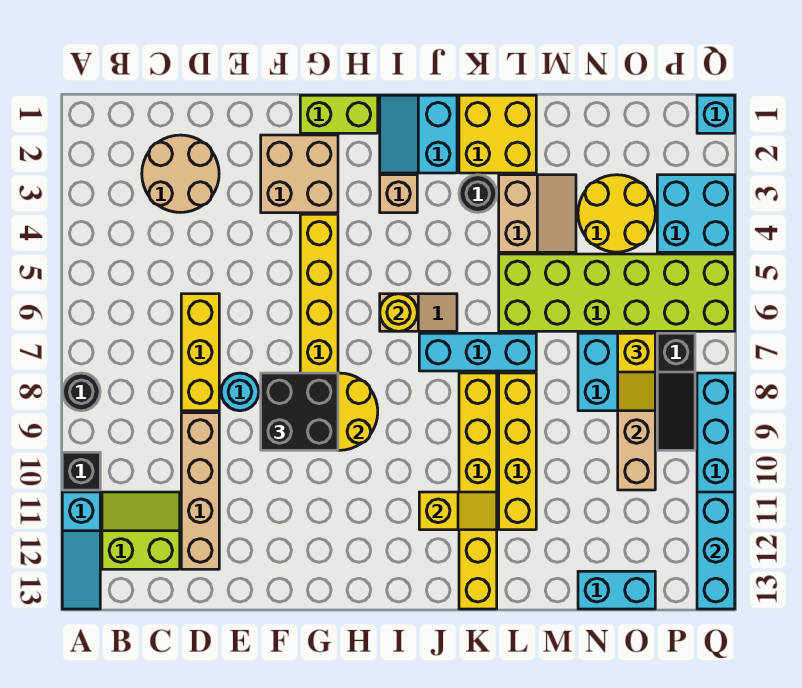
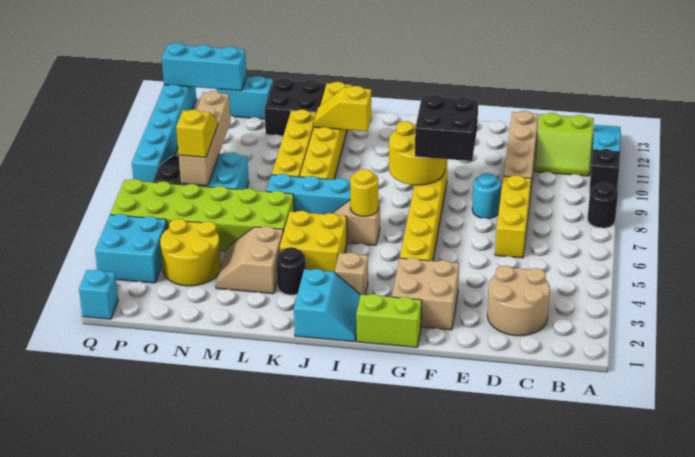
yellow 2x2 brick [459,95,536,173] -> yellow 2x2 brick moved to [280,211,347,272]
none -> black 2x2 brick [265,78,326,136]
cyan 1x3 brick [697,492,735,609] -> cyan 1x3 brick turned to [162,43,247,91]

